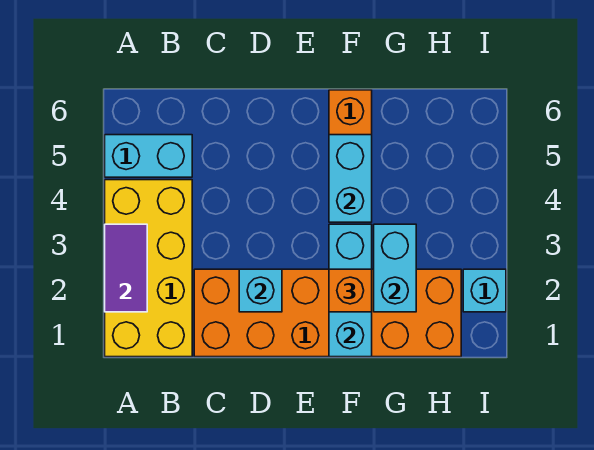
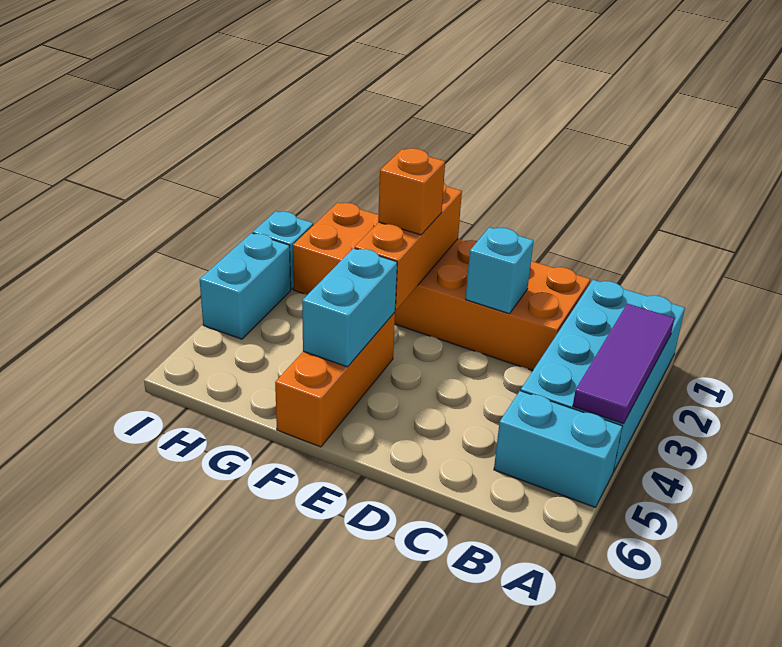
yellow 2x4 brick [105,180,192,357] -> cyan 2x4 brick [521,280,685,472]
purple 1x2 tile [105,224,147,312] -> purple 1x3 tile [573,304,674,424]
cyan 1x3 brick [329,224,372,357] -> orange 1x3 brick [355,183,462,310]
cyan 1x2 brick [374,224,416,312] -> cyan 1x2 brick moved to [200,233,291,339]

